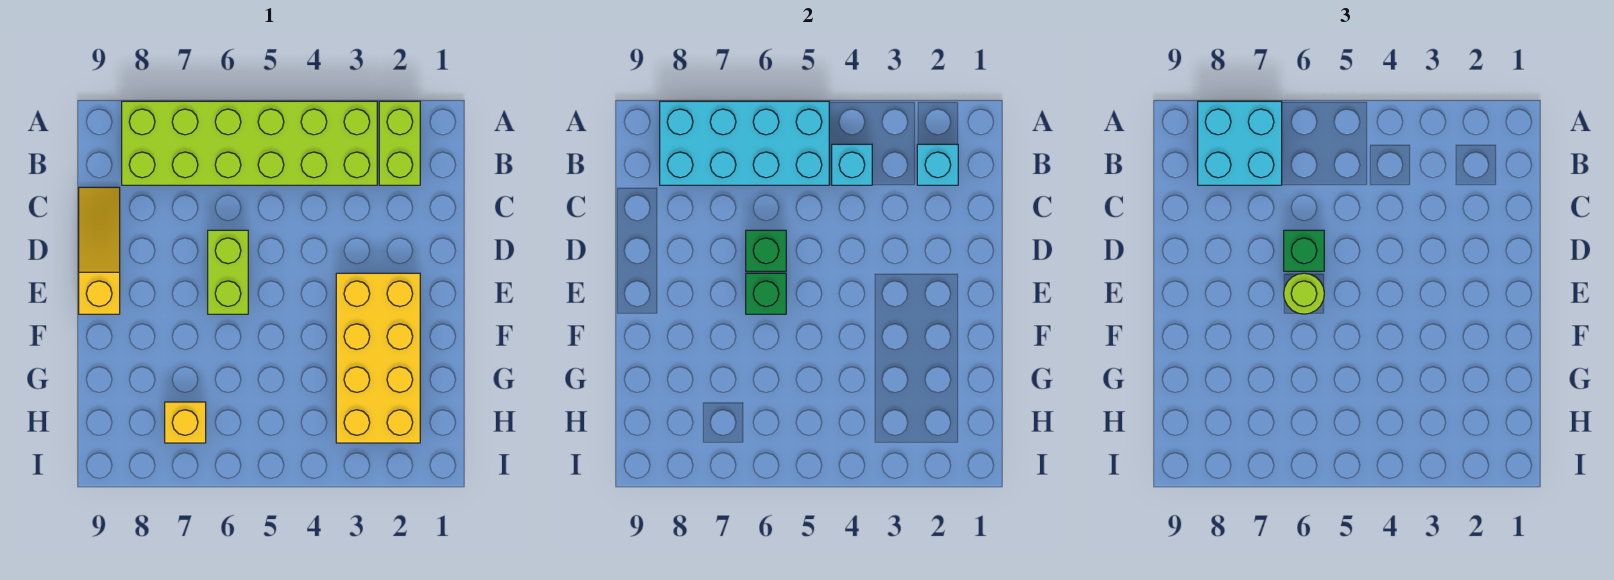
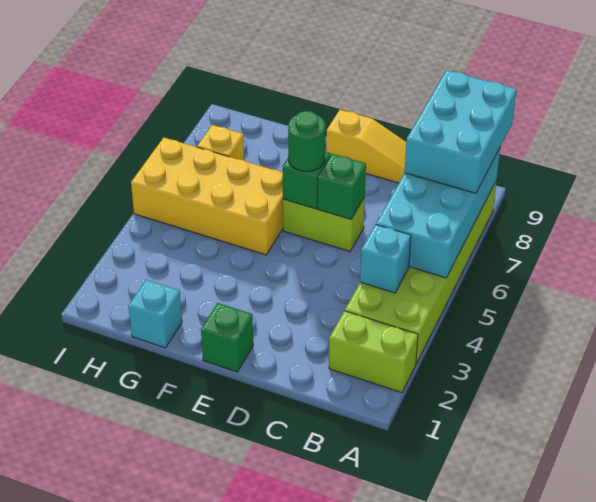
cyan 2x2 brick [1198,101,1282,185] -> cyan 2x3 brick [405,70,516,193]
cyan 1x1 brick [917,144,958,185] -> cyan 1x1 brick moved to [129,280,182,348]
green 1x1 brick [1284,230,1324,271] -> green 1x1 brick moved to [201,303,253,372]
yellow 2x4 brick [336,273,420,443] -> yellow 2x4 brick moved to [131,138,283,255]
lime 1x1 round brick [1284,273,1324,314] -> green 1x1 round brick [288,111,325,172]

